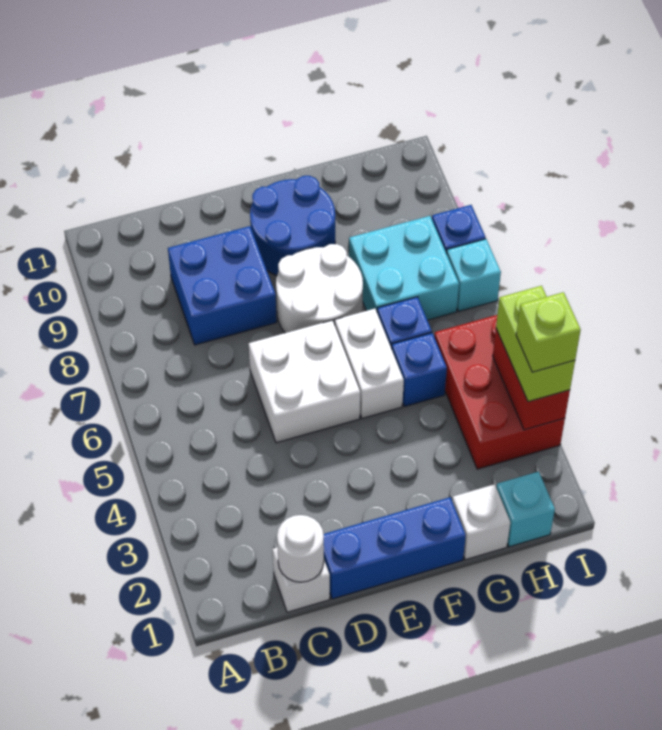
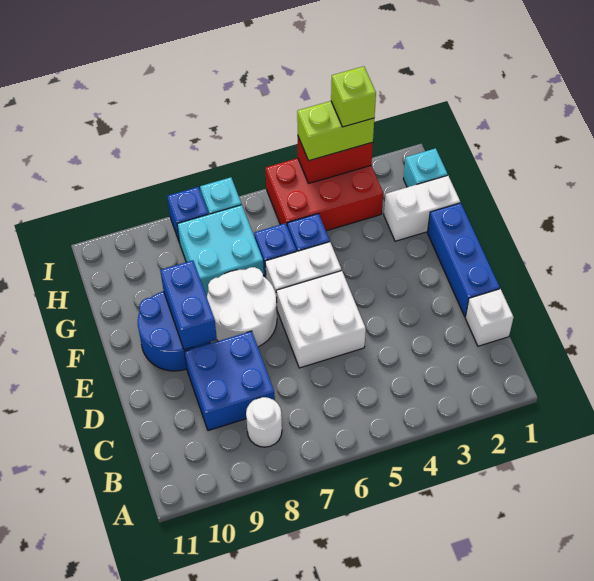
white 1x1 round brick [277,515,324,582] -> white 1x1 round brick moved to [246,397,282,447]
none -> blue 1x2 brick [160,260,217,350]
white 1x1 brick [452,484,510,560] -> white 1x2 brick [384,175,460,241]

